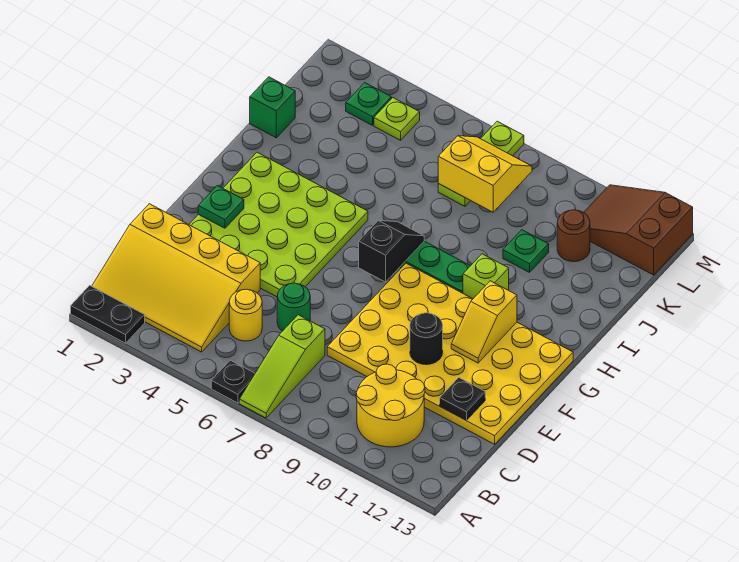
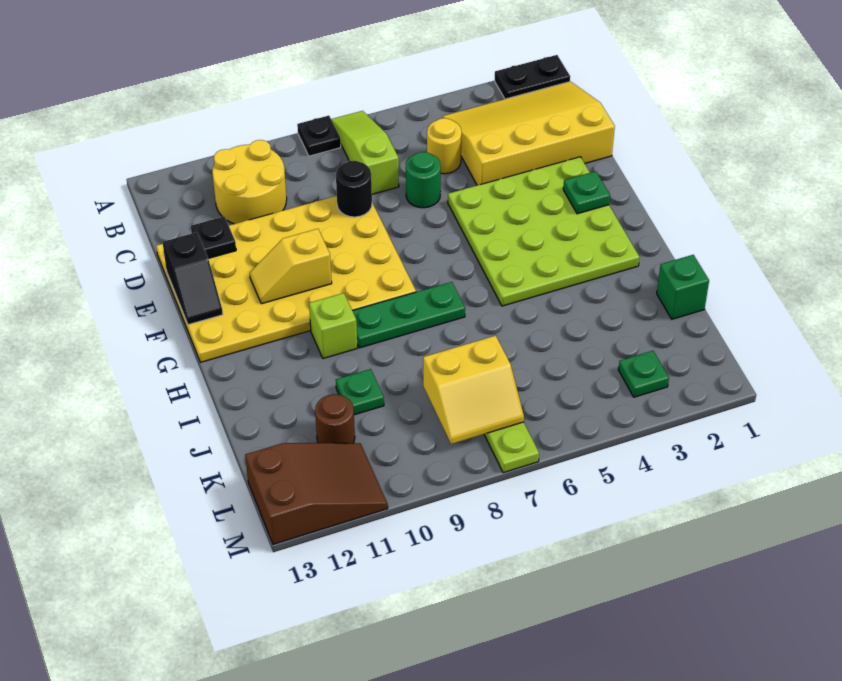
black 1x1 plate [211,360,255,403] -> black 1x1 plate moved to [297,116,341,156]
black 1x1 round brick [410,313,443,365] -> black 1x1 round brick moved to [336,161,372,217]
yellow 1x2 slope [451,281,517,363] -> yellow 1x2 slope turned to [250,229,332,304]
black 1x2 slope [359,220,424,282] -> black 1x2 slope moved to [163,232,223,325]
lime 1x1 plate [374,98,420,140] -> none

